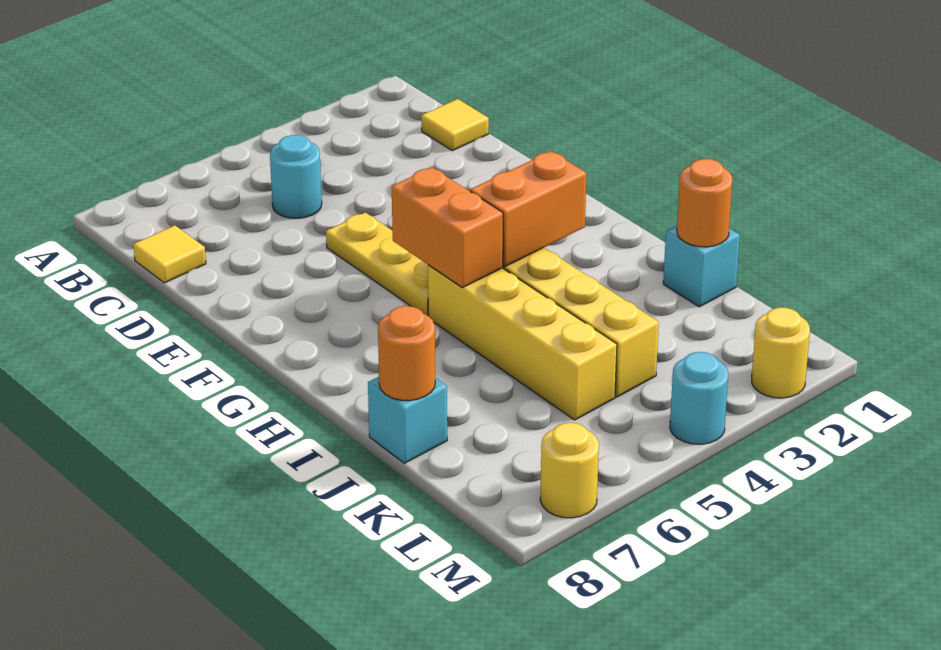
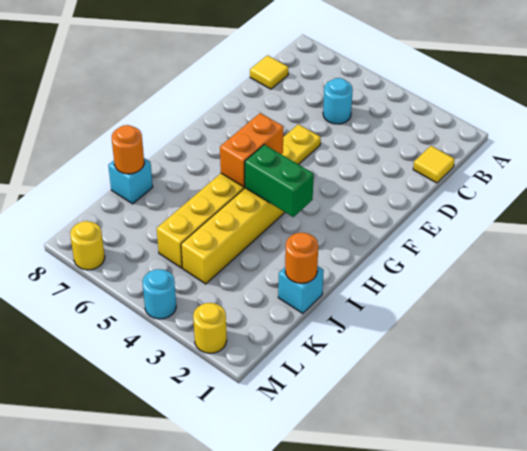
orange 1x2 brick [470,151,587,267] -> green 1x2 brick [245,144,314,217]

